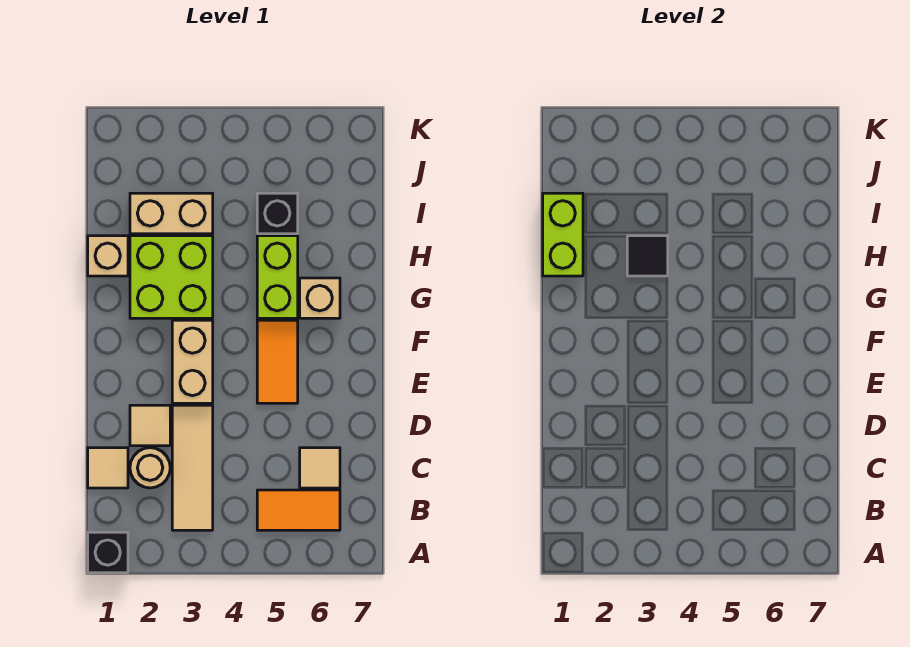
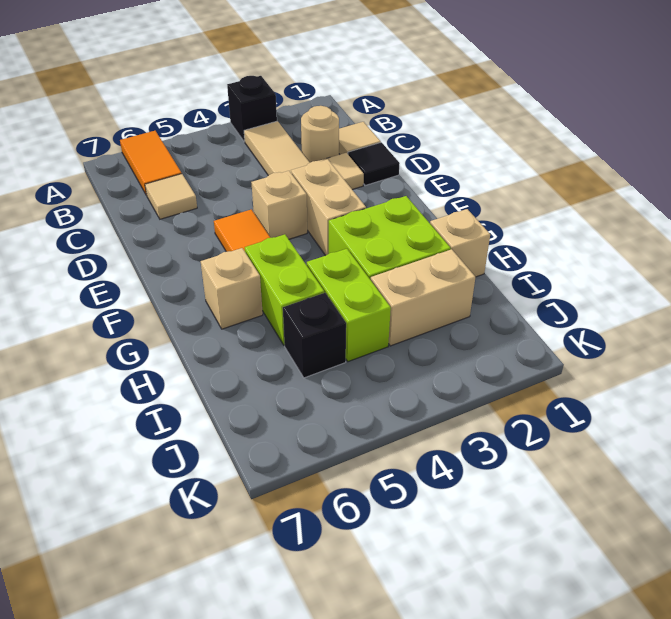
black 1x1 brick [88,532,128,573] -> black 1x1 brick moved to [227,76,277,142]
orange 1x2 tile [257,490,340,530] -> orange 1x2 tile turned to [120,131,182,195]
none -> tan 1x1 brick [251,171,307,239]
lime 1x2 brick [543,193,583,276] -> lime 1x2 brick moved to [307,249,391,362]
black 1x1 tile [627,236,668,276] -> black 1x1 tile moved to [348,142,400,186]

